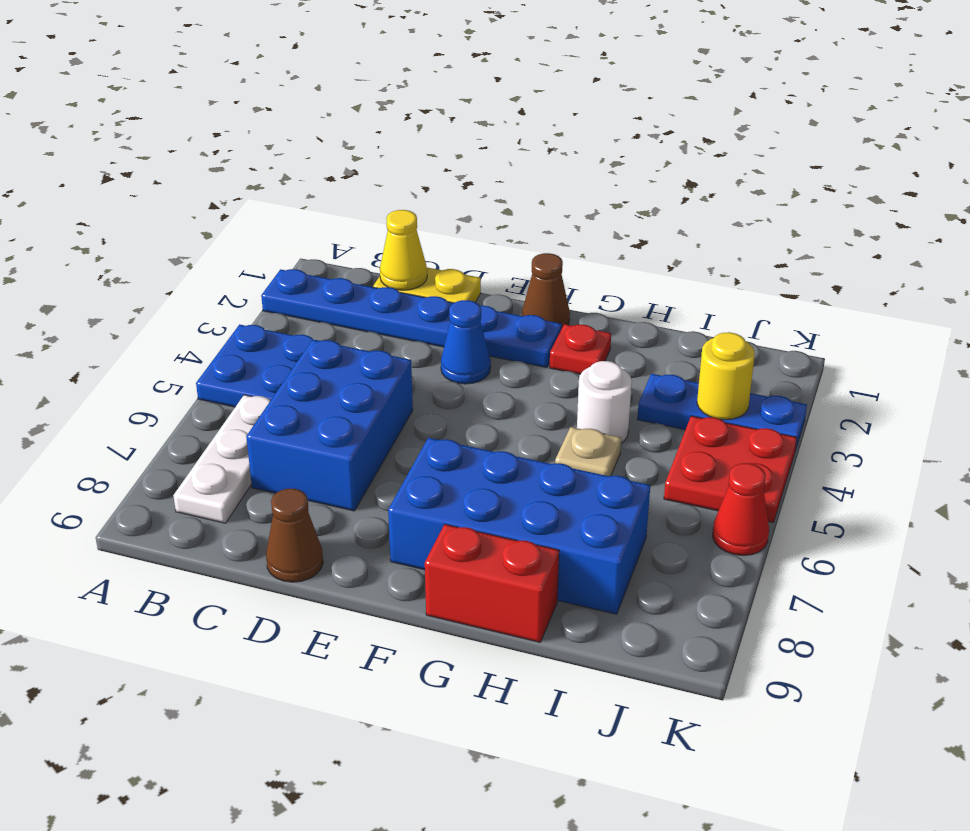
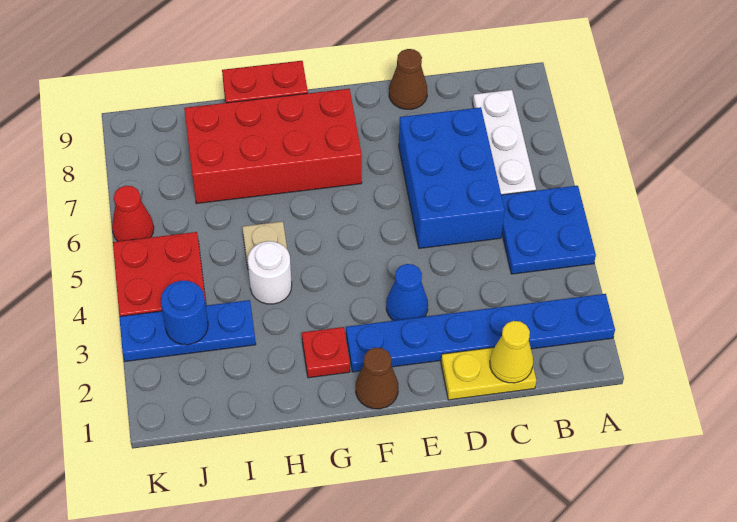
blue 2x4 brick [388,438,650,614] -> red 2x4 brick [184,89,362,204]
yellow 1x1 round brick [697,332,755,420] -> blue 1x1 round brick [161,281,208,345]

